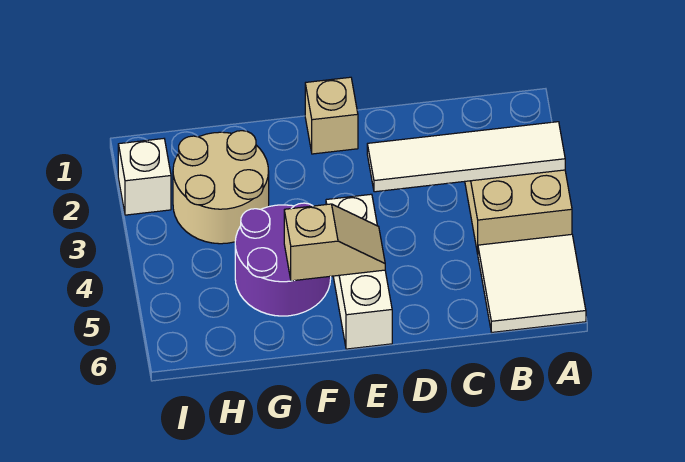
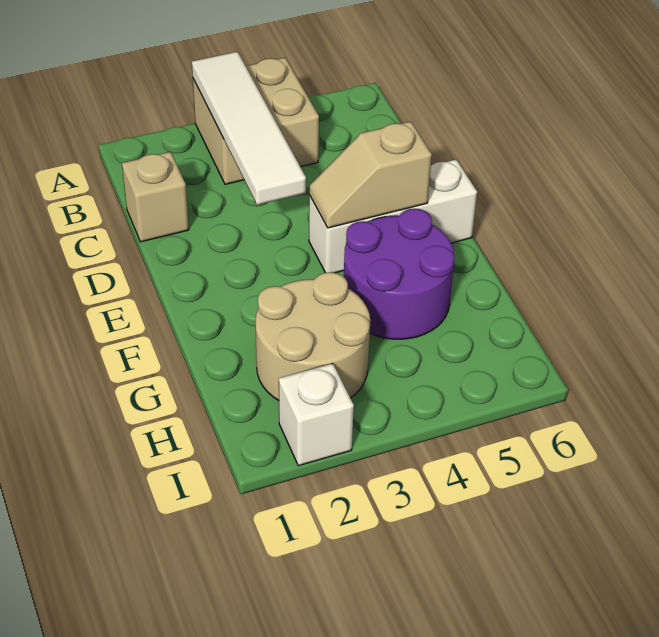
white 2x2 tile [478,234,586,332] -> none
tan 1x1 brick [305,77,358,154] -> tan 1x1 brick moved to [122,152,189,242]
tan 1x2 slope [284,204,385,281] -> tan 1x2 slope turned to [309,122,432,228]

